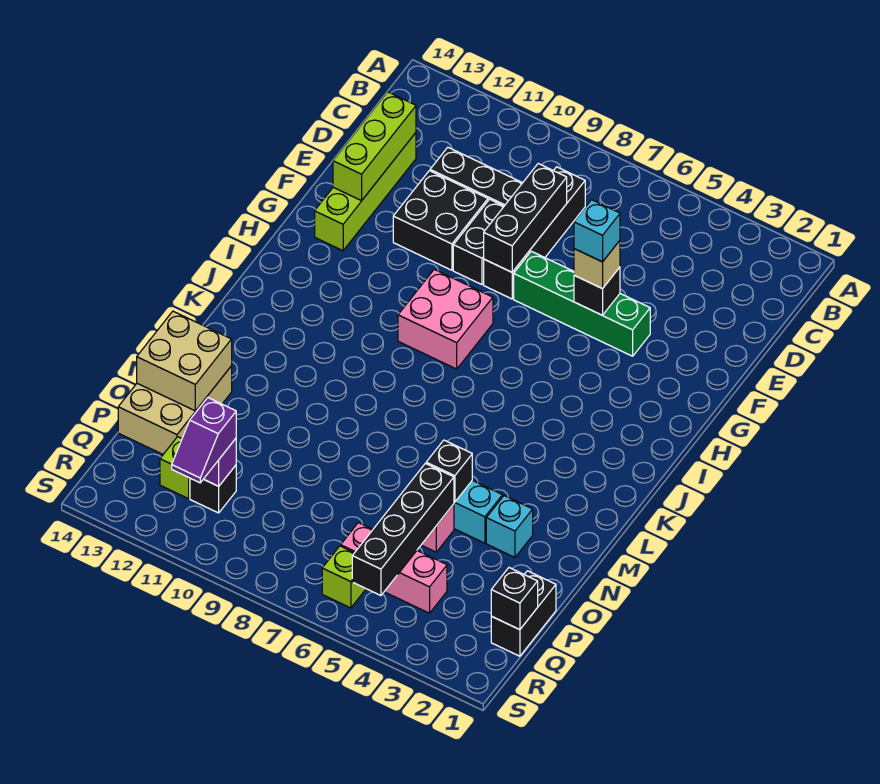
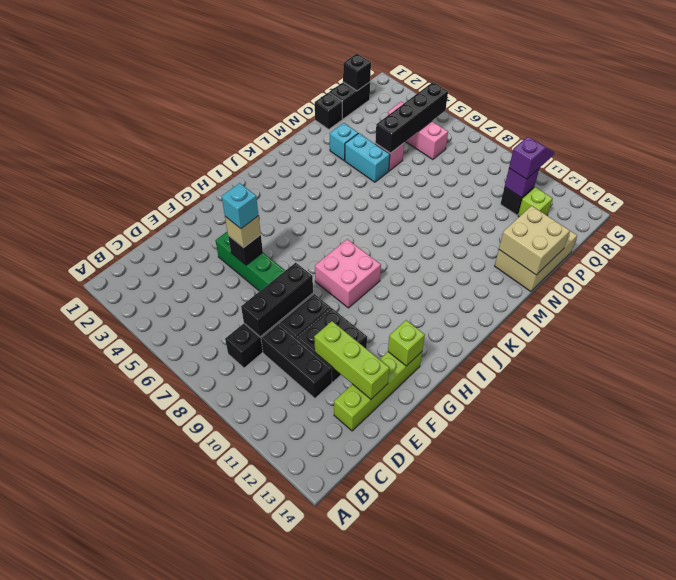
lime 1x3 brick [333,92,416,201] -> lime 1x3 brick turned to [314,321,389,399]
black 1x1 brick [426,440,472,502] -> black 1x1 brick moved to [315,93,342,129]
lime 1x1 brick [322,546,366,608] -> lime 1x1 brick moved to [388,320,425,366]

